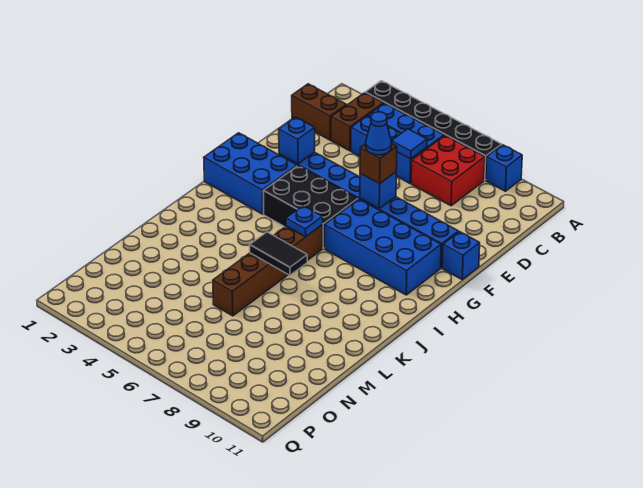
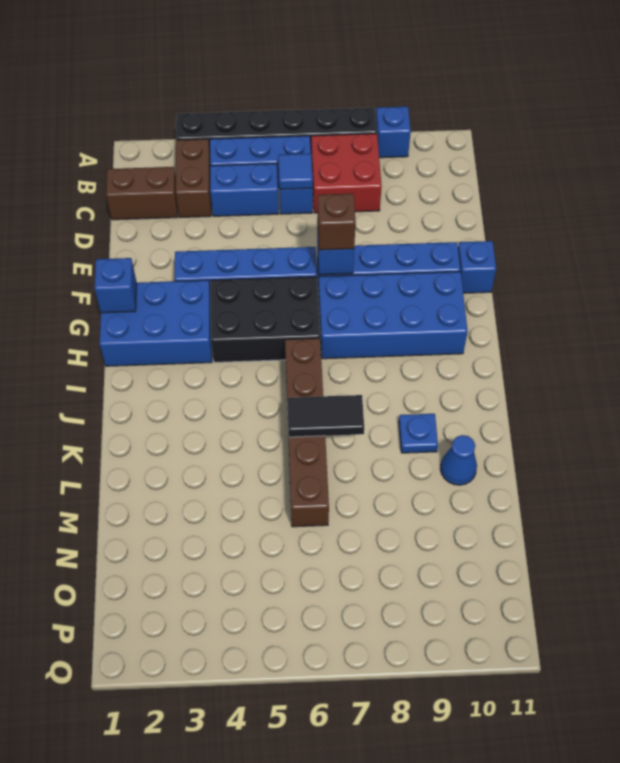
blue 1x1 brick [279,117,315,164] -> blue 1x1 brick moved to [95,258,137,313]
blue 1x1 cone [366,112,392,155] -> blue 1x1 cone moved to [440,435,477,485]
blue 1x1 plate [286,206,323,237] -> blue 1x1 plate moved to [399,414,438,453]

